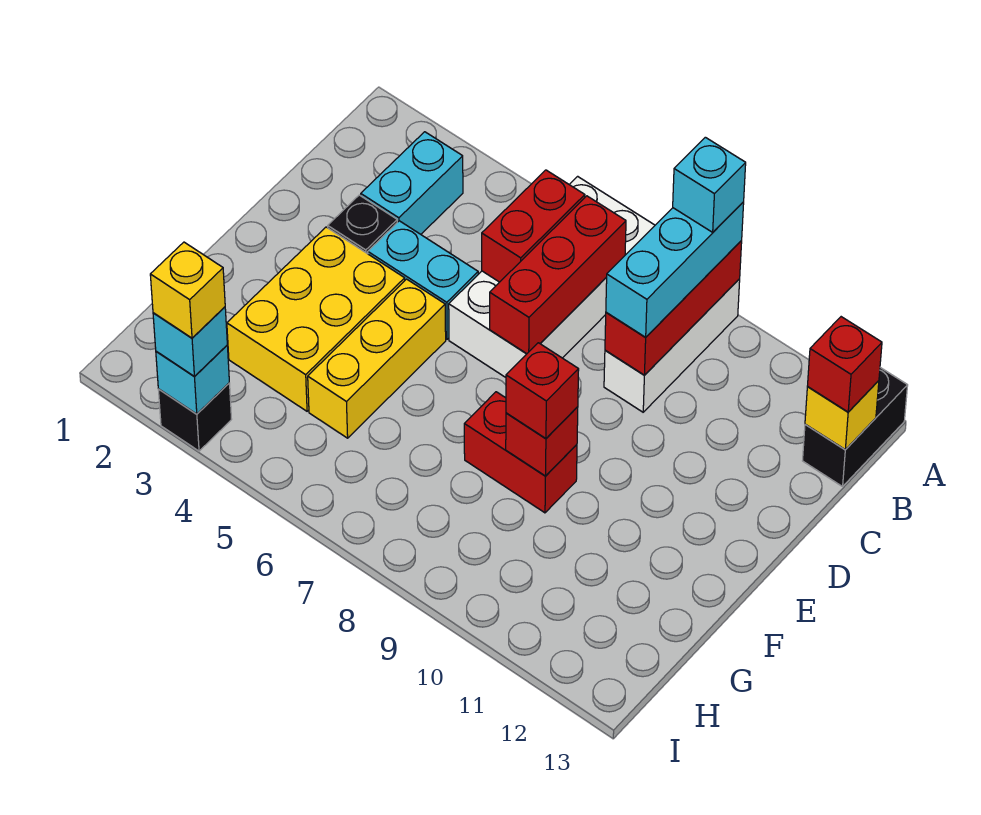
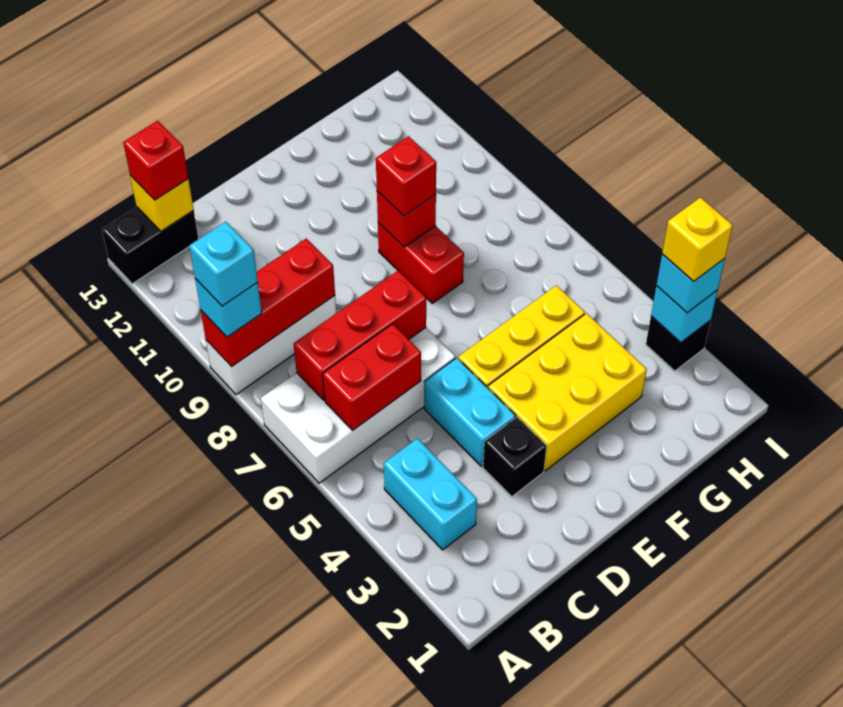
cyan 1x3 brick [606,202,744,337] -> cyan 1x1 brick [195,279,262,337]
cyan 1x2 brick [361,132,463,234] -> cyan 1x2 brick turned to [384,438,477,550]

